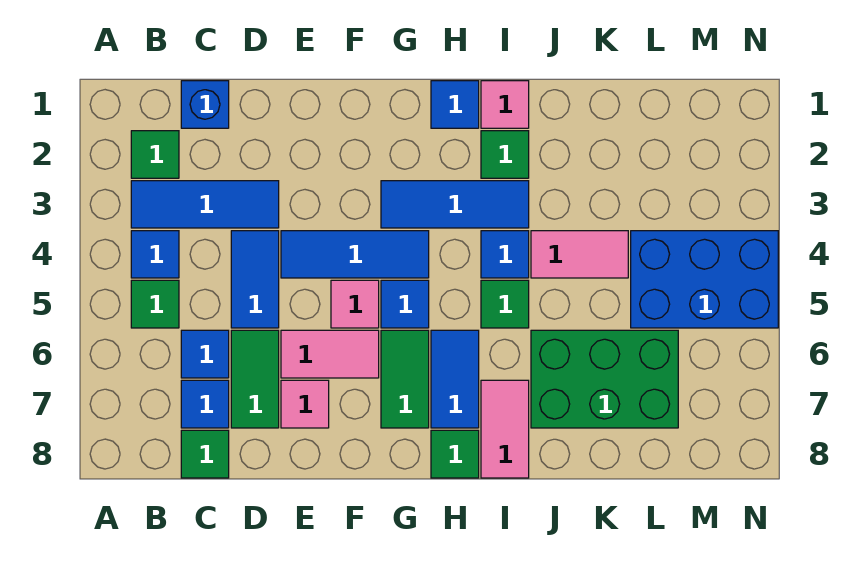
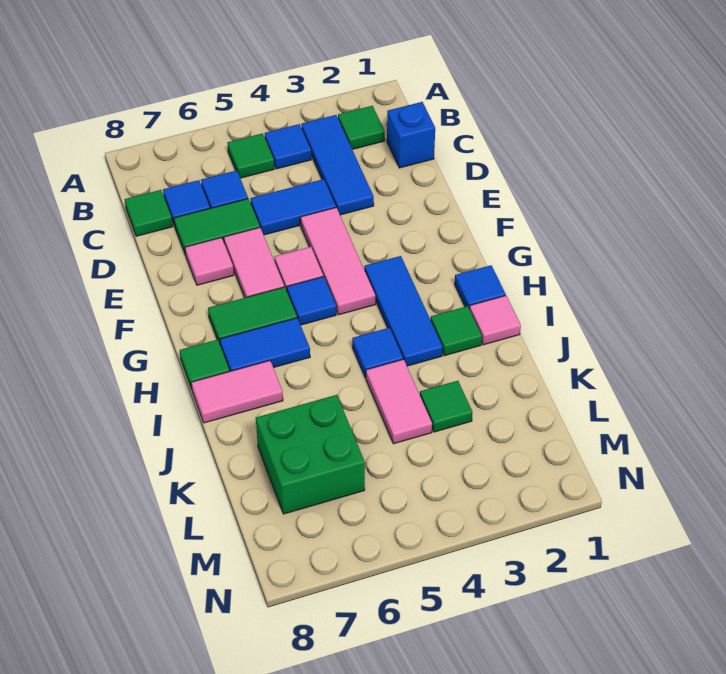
blue 1x3 tile [281,231,429,278] -> pink 1x3 tile [301,208,375,315]
green 1x1 tile [481,280,529,328] -> green 1x1 tile moved to [420,381,473,432]
green 2x3 brick [531,330,678,428] -> green 2x2 brick [256,395,365,514]
blue 2x3 brick [631,231,778,328] -> none

